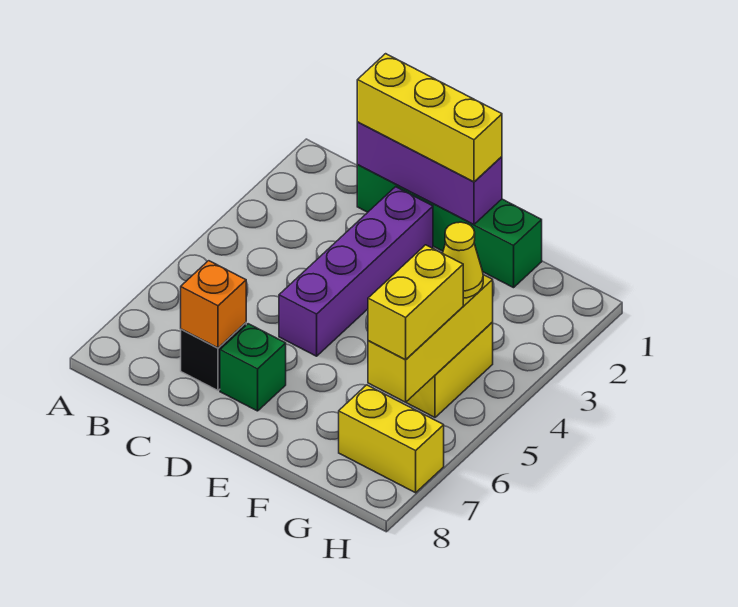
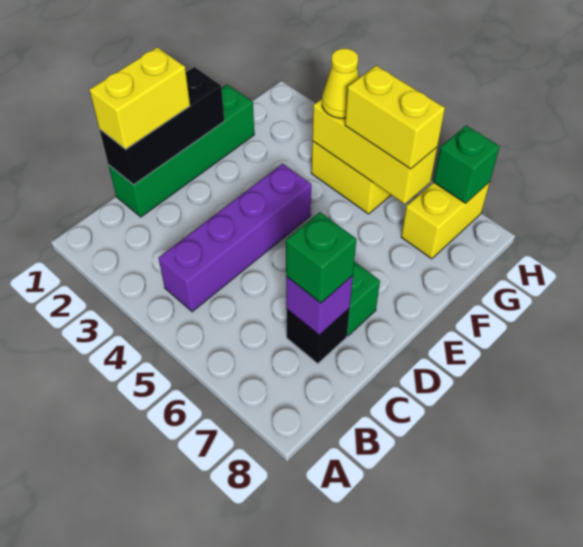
purple 1x3 brick [357,122,502,224] -> black 1x3 brick [99,67,224,185]
yellow 1x3 brick [357,54,502,182] -> yellow 1x2 brick [90,47,190,149]
orange 1x1 brick [181,261,246,348] -> purple 1x1 brick [286,276,353,335]
none -> green 1x1 brick [286,212,356,303]
purple 1x4 brick [279,187,433,356] -> purple 1x4 brick turned to [159,164,311,312]
none -> green 1x1 brick [433,126,500,203]

